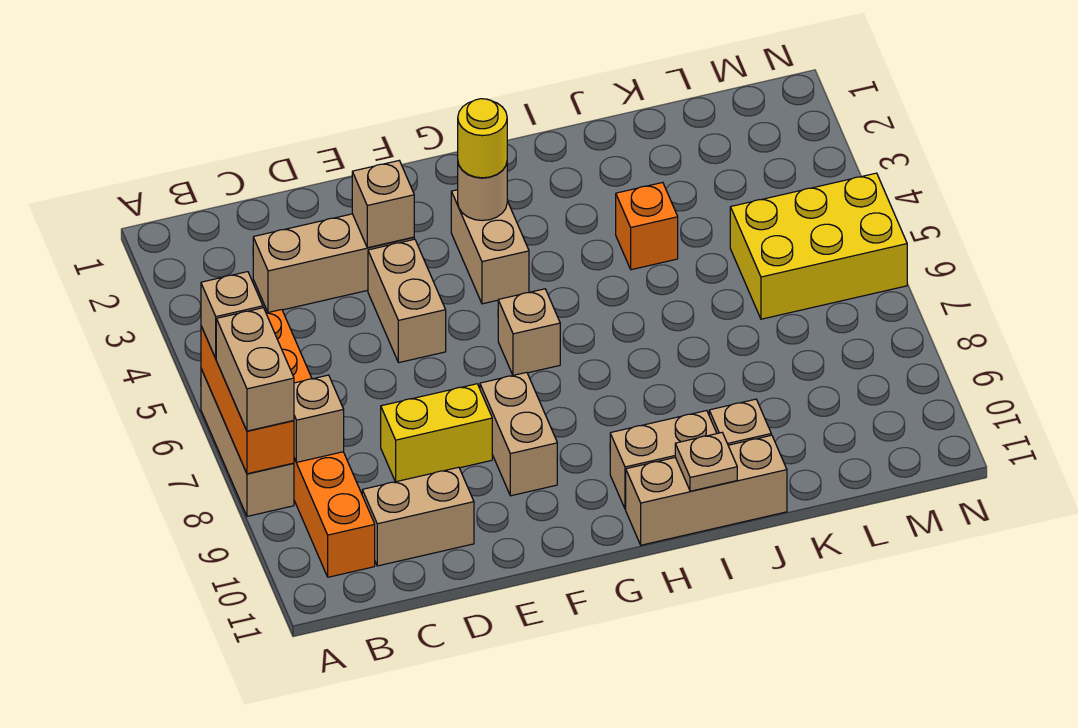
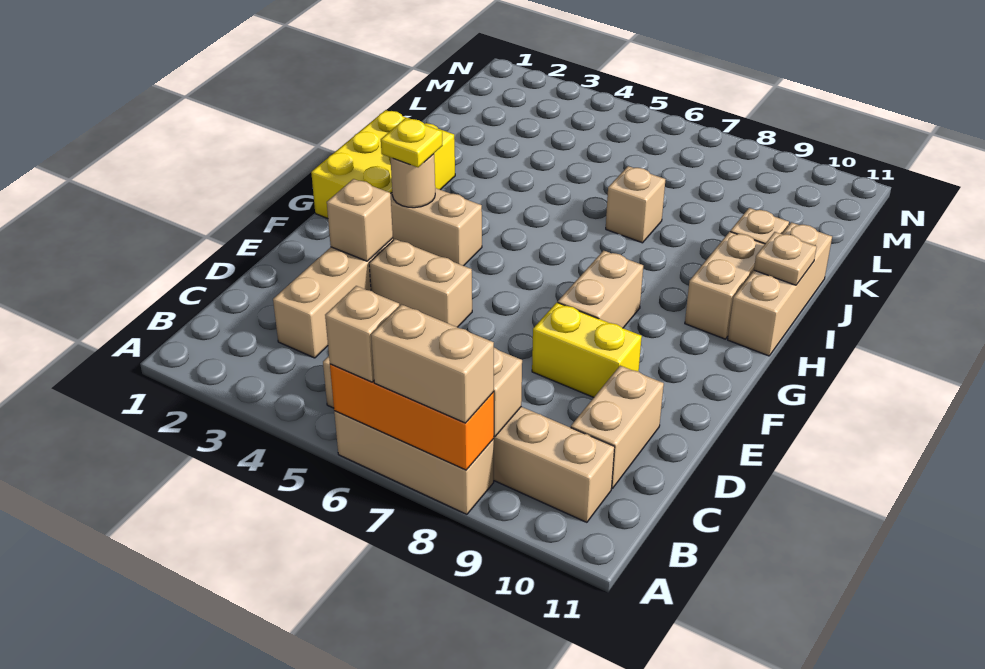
orange 1x6 brick [266,310,375,577] -> tan 1x6 brick [323,356,615,522]
yellow 1x2 brick [381,384,492,482] -> yellow 1x2 brick turned to [532,302,642,397]
tan 1x2 brick [480,372,557,496] -> tan 1x2 brick turned to [558,251,643,328]
yellow 1x1 round brick [458,99,507,178] -> yellow 1x1 plate [381,118,443,167]
tan 1x1 brick [498,289,560,375] -> tan 1x1 brick moved to [606,166,666,243]
orange 1x1 brick [616,182,678,270] -> none
yellow 2x3 brick [730,173,907,319] -> yellow 2x3 brick moved to [311,110,455,218]

